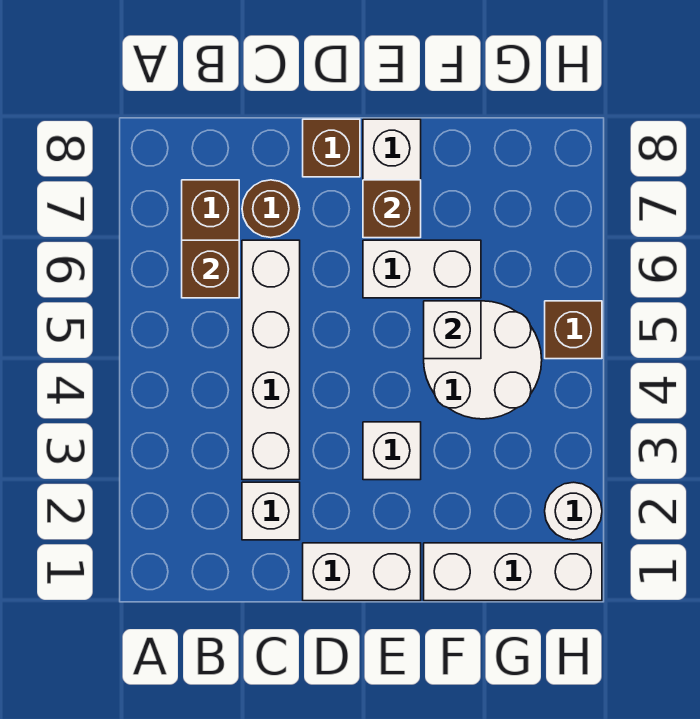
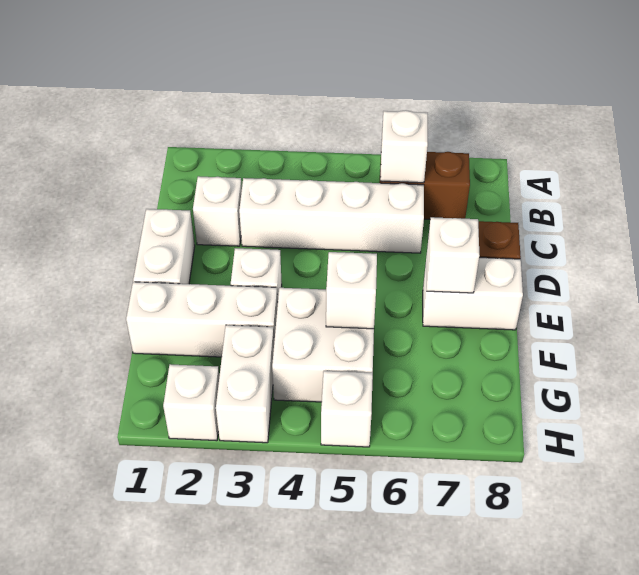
brown 1x1 brick [182,240,239,298] -> white 1x1 brick [380,110,428,183]
brown 1x1 round brick [242,180,300,238] -> none
white 1x2 brick [363,240,481,298] -> white 1x2 brick moved to [216,325,274,443]
brown 1x1 brick [363,180,421,238] -> white 1x1 brick [427,217,480,293]
white 1x3 brick [424,543,602,601] -> white 1x3 brick turned to [126,282,278,357]
white 2x2 round brick [424,301,542,419] -> white 2x2 brick [272,288,374,402]
white 1x1 round brick [545,482,602,540] -> white 1x1 brick [163,364,219,441]
brown 1x1 brick [545,301,602,359] -> white 1x1 brick [321,371,373,447]

